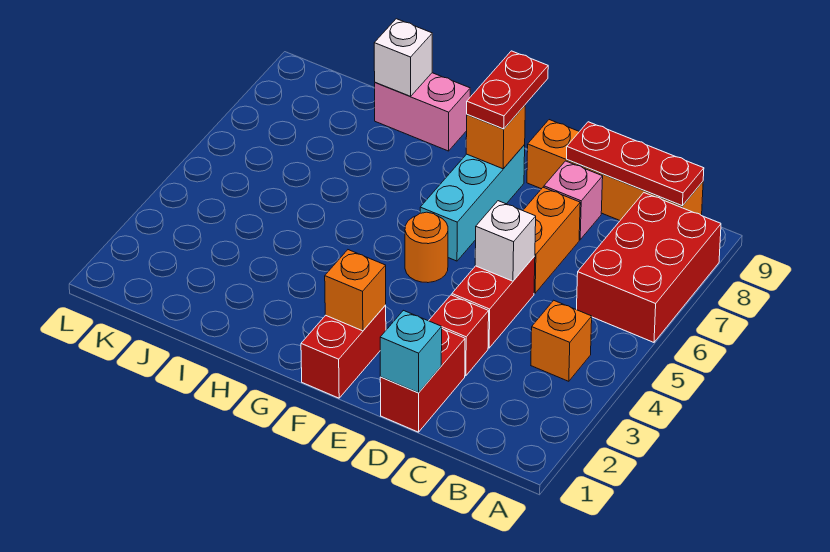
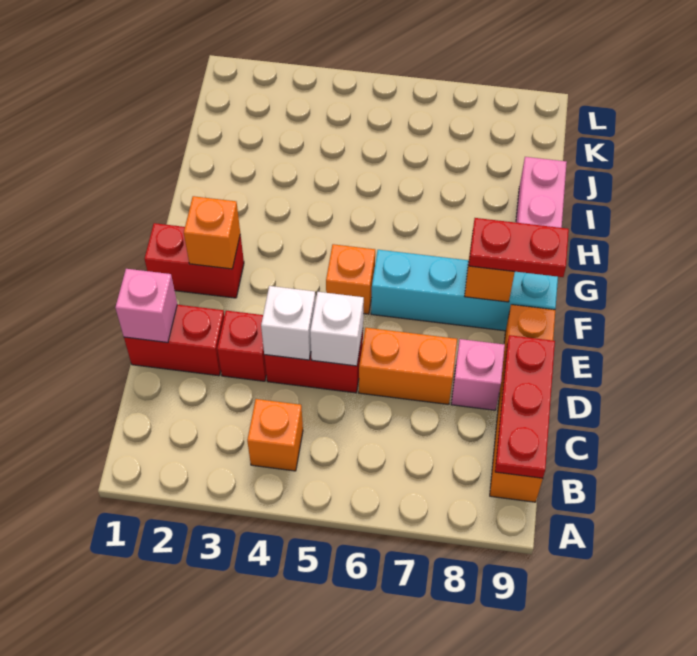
red 2x3 brick [577,193,721,342] -> none
cyan 1x1 brick [380,310,442,393] -> pink 1x1 brick [115,269,177,343]
orange 1x1 round brick [405,212,448,283] -> orange 1x1 brick [326,244,375,314]
cyan 1x3 brick [420,145,525,261] -> cyan 1x4 brick [371,250,558,331]
white 1x1 brick [374,19,432,96] -> white 1x1 brick moved to [261,286,316,360]

